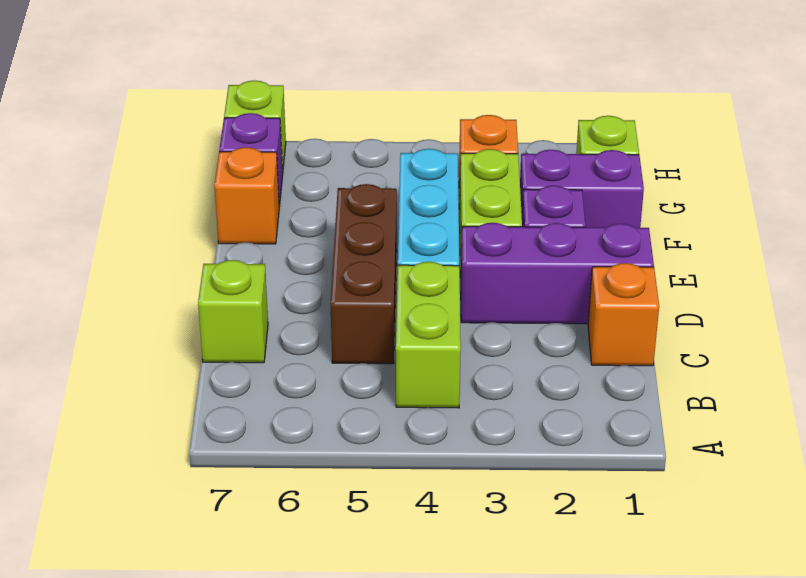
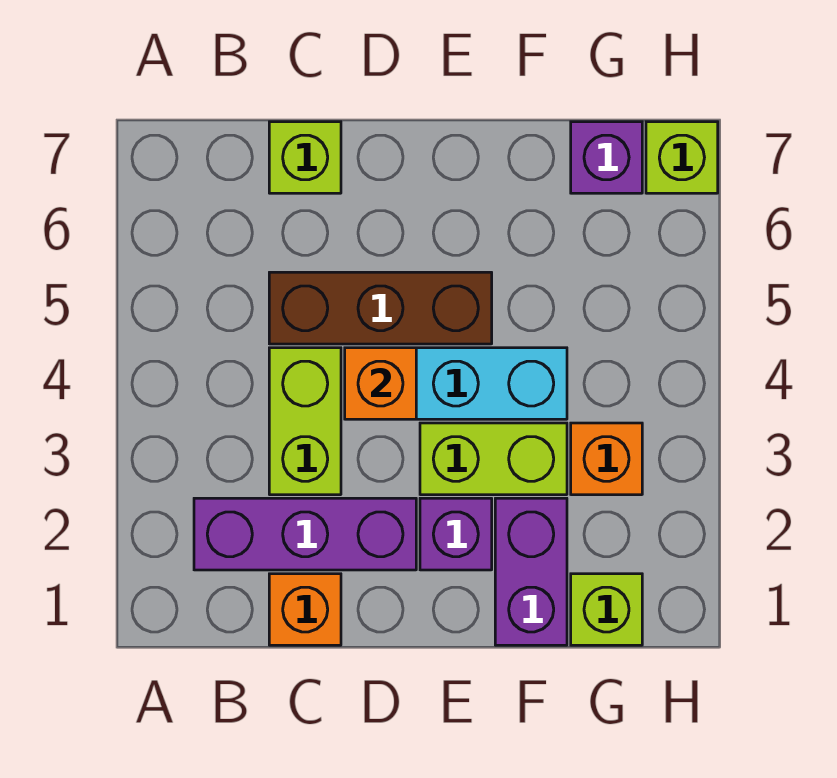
lime 1x2 brick [396,262,461,408] -> lime 1x2 brick turned to [269,348,341,495]
purple 1x3 brick [461,223,654,324] -> purple 1x3 brick turned to [194,498,416,570]
orange 1x1 brick [214,147,279,244] -> orange 1x1 brick moved to [345,348,416,419]

